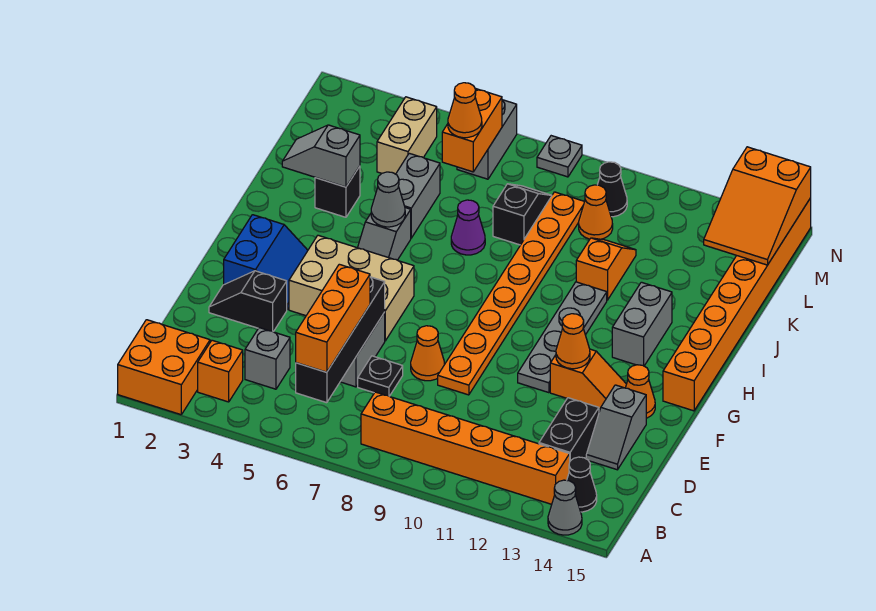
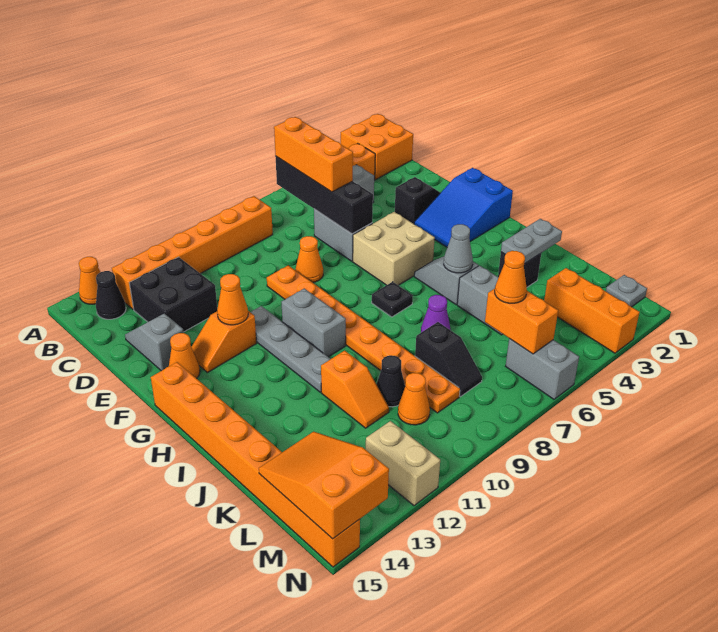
grey 1x1 cone [548,480,582,535] -> orange 1x1 cone [79,257,100,304]
black 1x2 brick [539,398,599,461] -> black 2x2 brick [129,257,217,332]
black 1x1 plate [358,356,403,396] -> black 1x1 plate moved to [372,282,413,317]
blue 2x2 slope [224,215,308,309] -> blue 2x3 slope [414,168,513,247]
tan 2x3 brick [289,235,414,341] -> tan 2x2 brick [353,212,435,285]
grey 1x2 brick [612,282,672,366] -> grey 1x2 brick moved to [282,288,346,357]
grey 1x2 slope [282,125,360,187] -> grey 1x2 plate [501,219,562,263]
none -> orange 1x3 brick [544,268,640,353]
tan 1x2 brick [377,97,437,174] -> tan 1x2 brick moved to [366,421,440,506]
black 1x1 cone [598,162,627,217] -> black 1x1 cone moved to [377,355,405,407]
grey 1x1 plate [537,136,582,177] -> grey 1x1 plate moved to [606,275,647,307]

